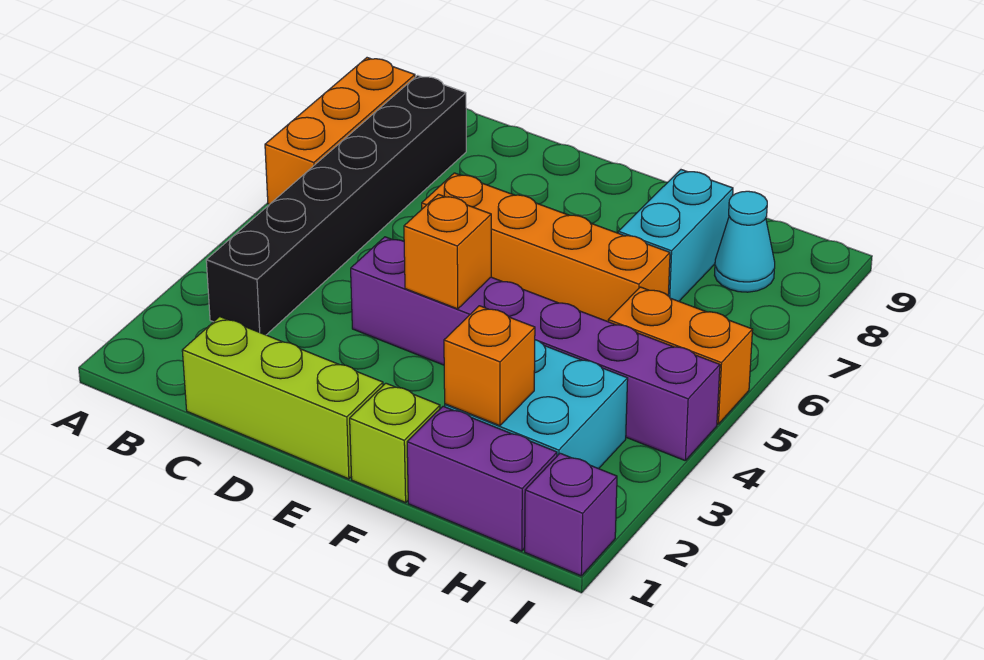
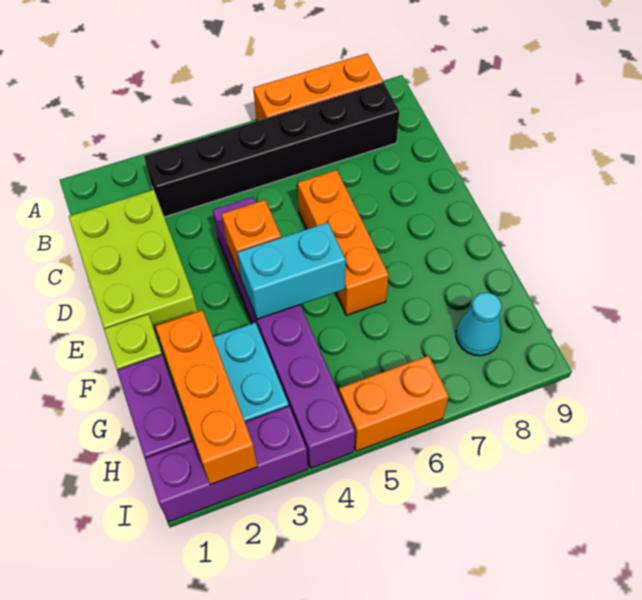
lime 1x3 brick [182,317,383,479] -> lime 2x3 brick [69,190,198,338]
orange 1x4 brick [422,173,670,322] -> orange 1x3 brick [297,170,389,315]
orange 1x1 brick [444,306,535,426] -> orange 1x3 brick [155,310,258,485]
cyan 1x2 brick [618,170,733,301] -> cyan 1x2 brick moved to [237,222,346,319]
orange 1x2 brick [608,287,753,424] -> orange 1x2 brick turned to [339,356,449,451]
purple 1x1 brick [525,453,617,576] -> purple 1x3 brick [145,406,308,522]

